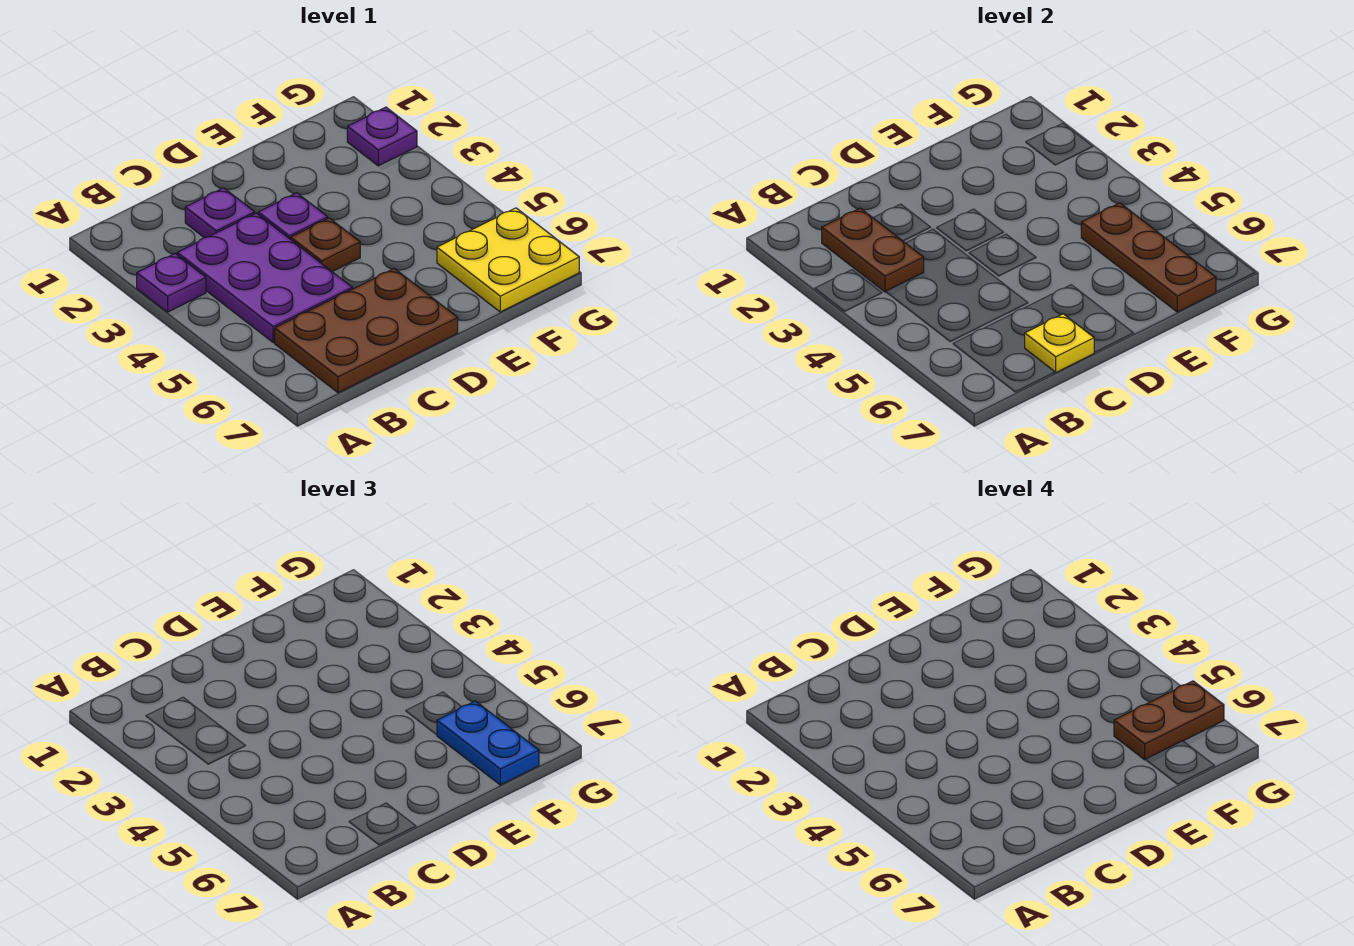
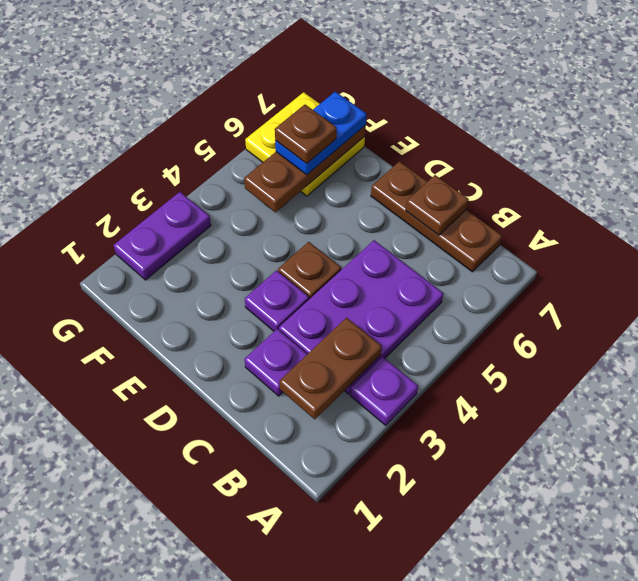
brown 2x3 plate [275,268,458,393] -> brown 1x3 plate [371,162,502,272]
yellow 1x1 plate [1025,314,1095,372] -> brown 1x1 plate [406,175,469,235]
brown 1x2 plate [1114,681,1224,760] -> brown 1x1 plate [275,105,337,164]
purple 1x1 plate [347,107,417,166] -> purple 1x2 plate [114,192,211,280]

